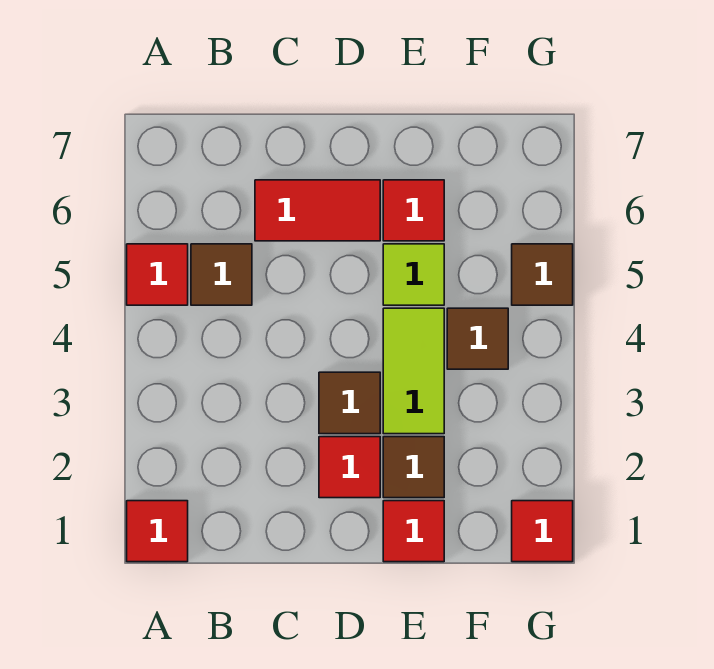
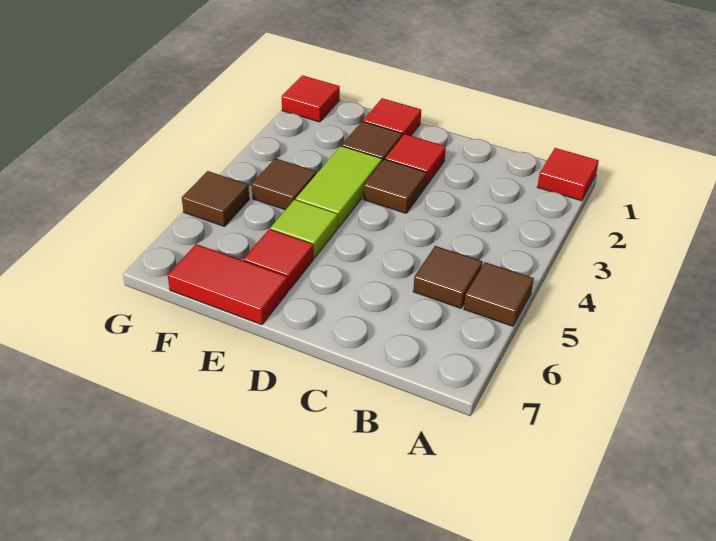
red 1x1 tile [127,244,188,305] -> brown 1x1 tile [464,262,534,326]
red 1x2 tile [255,180,380,241] -> red 1x2 tile moved to [168,244,288,325]

